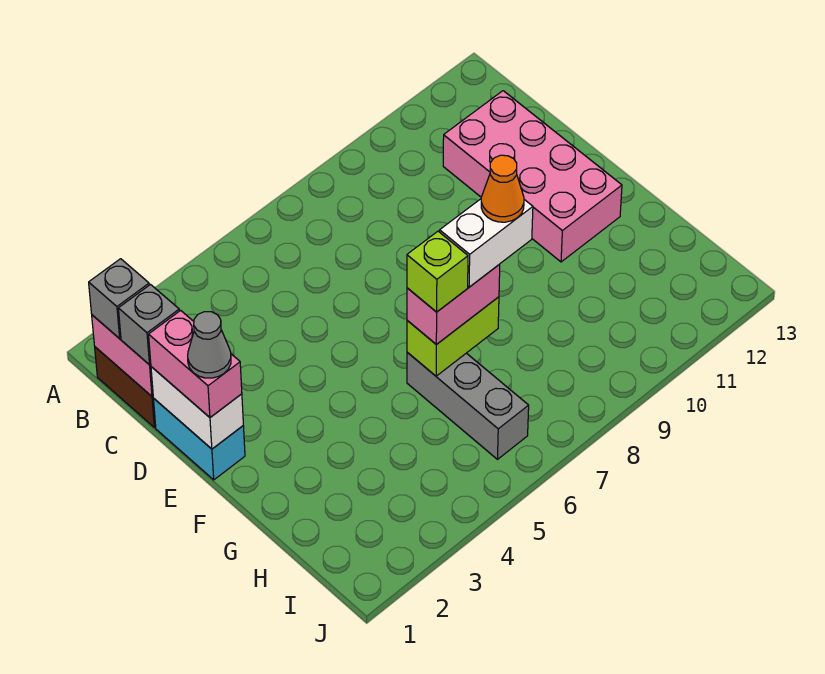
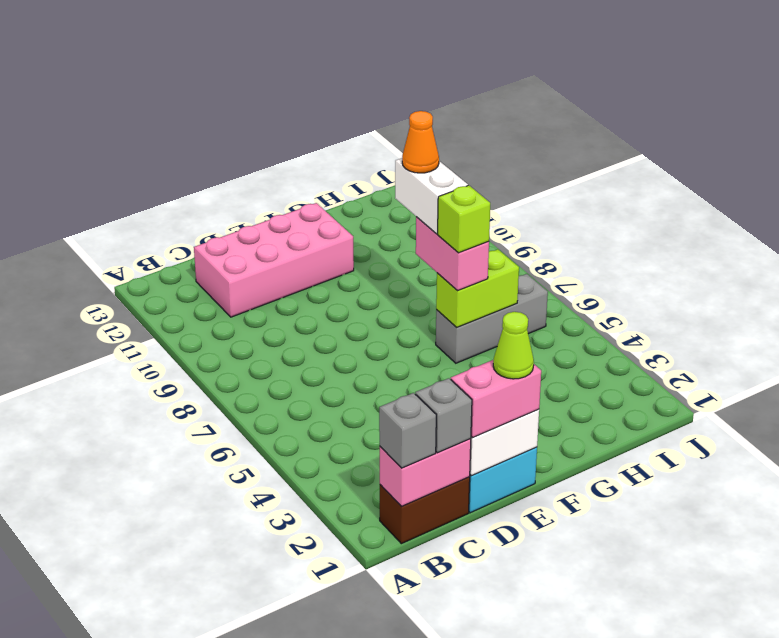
grey 1x1 cone [188,312,231,378] -> lime 1x1 cone [493,312,534,379]
lime 1x2 brick [407,297,499,376] -> lime 1x2 brick turned to [436,249,519,327]

